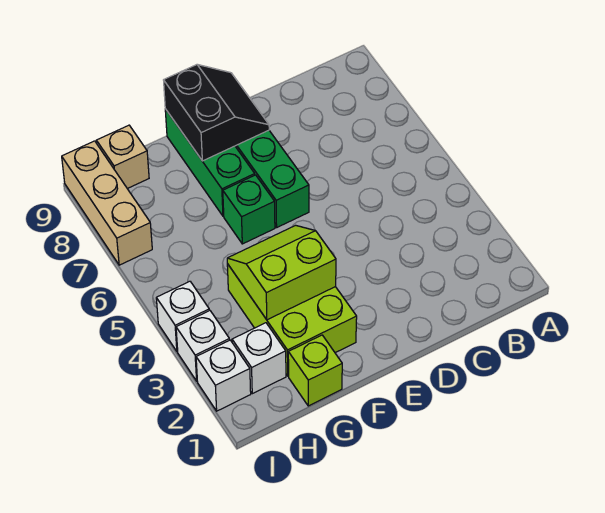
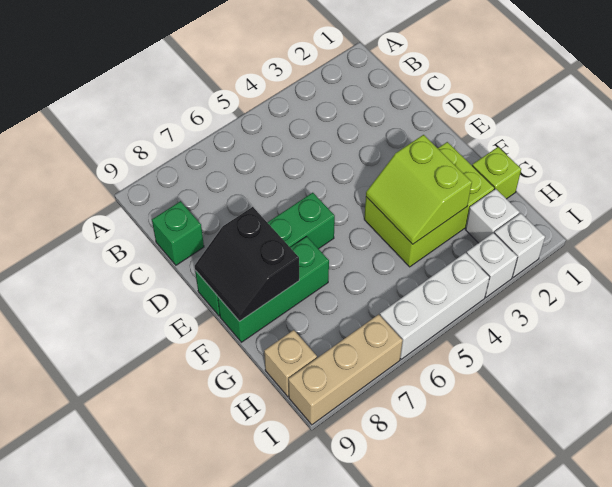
black 2x2 slope [164,65,269,161] -> black 2x2 slope turned to [195,207,299,321]
green 1x1 brick [223,175,275,244] -> green 1x1 brick moved to [152,201,204,265]
white 1x1 brick [156,281,209,351] -> white 1x3 brick [380,253,490,359]

